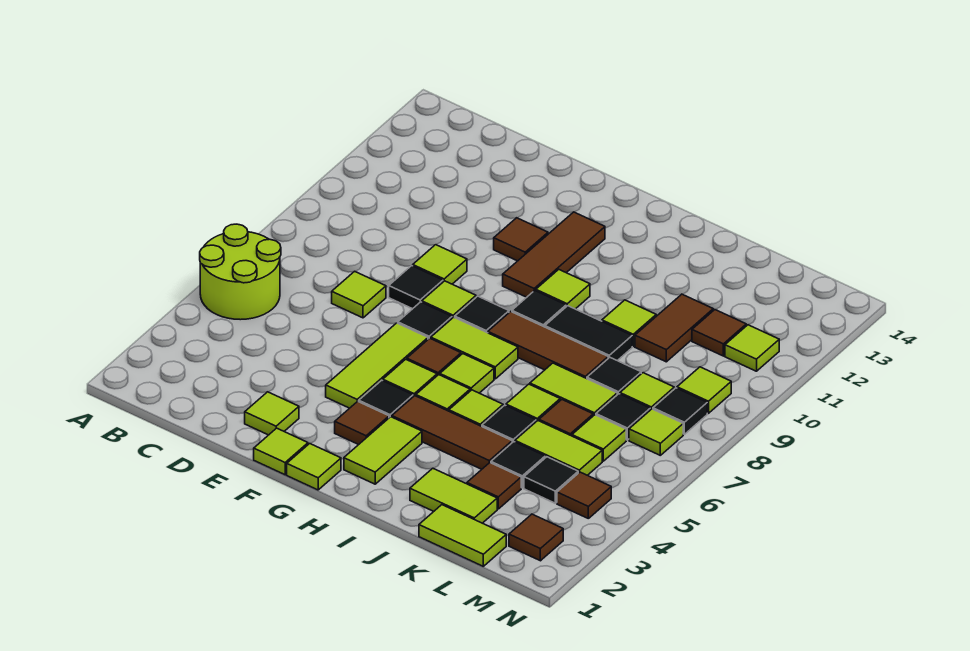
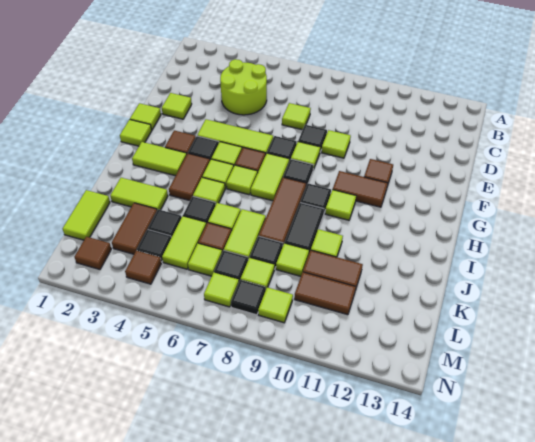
lime 2x2 round brick [200,224,281,320] -> lime 2x2 round brick moved to [220,59,267,115]
brown 1x3 tile [503,212,605,297] -> brown 1x2 tile [333,171,388,207]
brown 1x3 tile [392,396,512,469] -> brown 1x2 tile [169,153,210,201]
lime 1x2 tile [410,468,497,523] -> lime 1x2 tile turned to [110,178,168,210]
brown 1x1 tile [467,463,521,509] -> brown 1x2 tile [112,203,157,254]
brown 1x1 tile [692,310,746,356] -> brown 1x2 tile [294,272,356,315]
lime 1x1 tile [725,325,779,371] -> lime 1x1 tile moved to [276,243,309,276]

